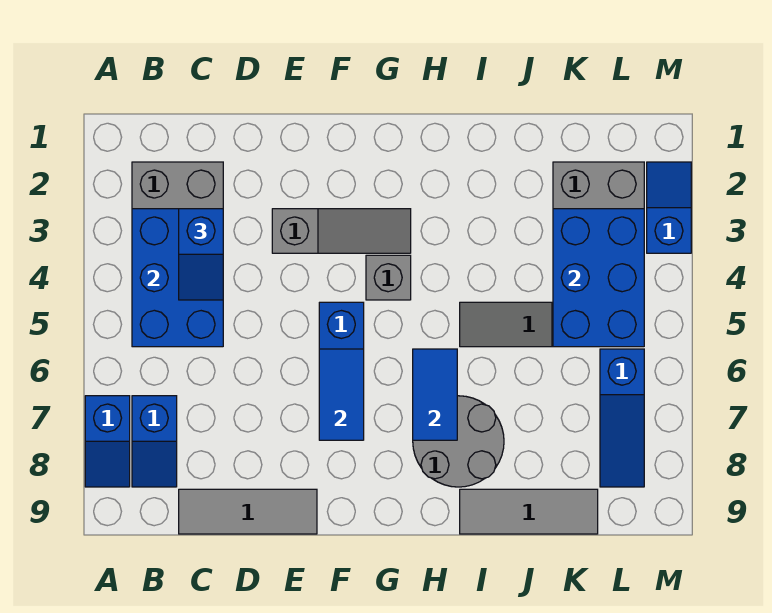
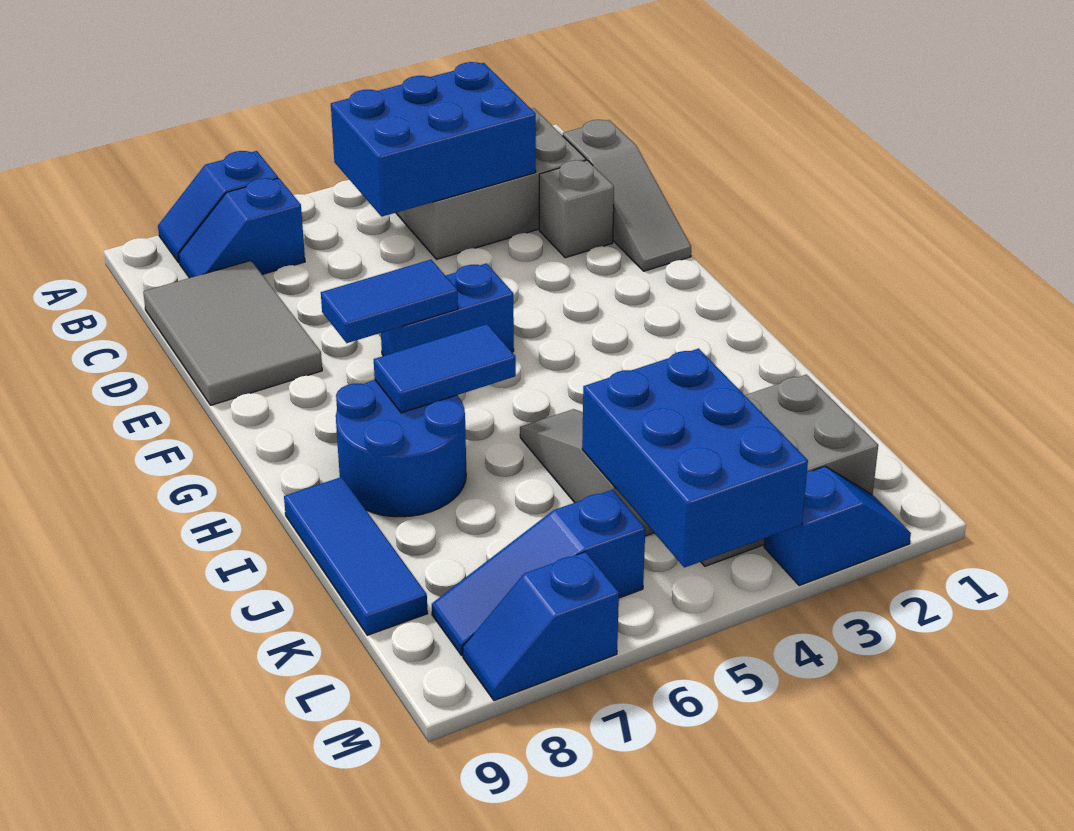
blue 1x2 slope [179,209,223,300] -> blue 1x2 slope moved to [463,552,619,701]
grey 1x3 tile [179,489,317,534] -> grey 2x3 tile [143,261,322,405]
grey 1x3 slope [272,209,411,253] -> grey 1x3 slope moved to [563,120,691,271]
grey 1x1 brick [366,255,411,300] -> grey 1x1 brick moved to [539,160,614,258]
grey 2x2 round brick [413,396,504,487] -> blue 2x2 round brick [336,380,466,517]
grey 1x3 tile [460,489,598,534] -> blue 1x3 tile [284,477,428,635]
blue 2x3 brick [553,209,644,347] -> blue 2x3 brick turned to [582,348,808,568]

